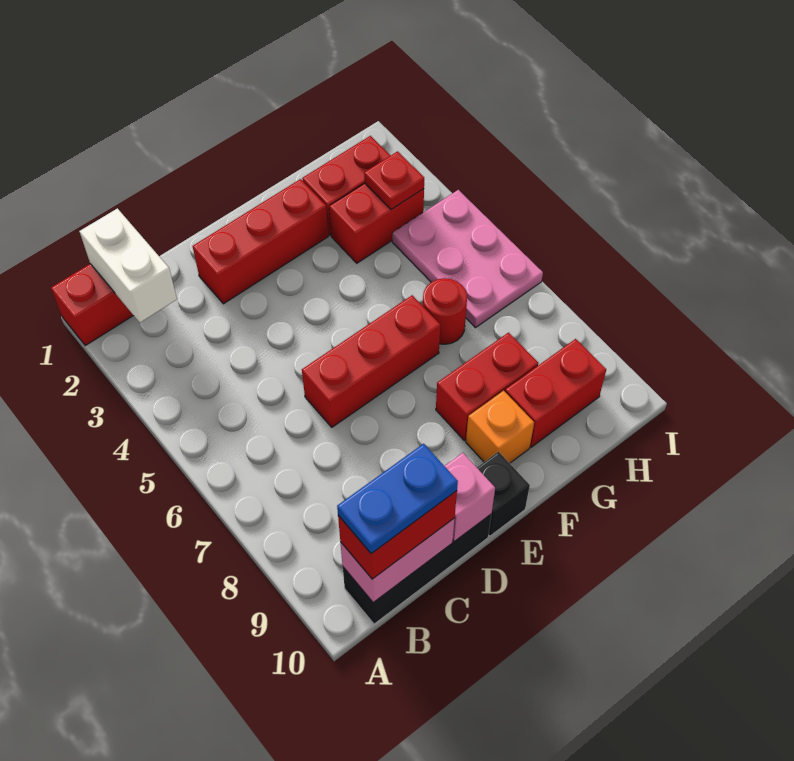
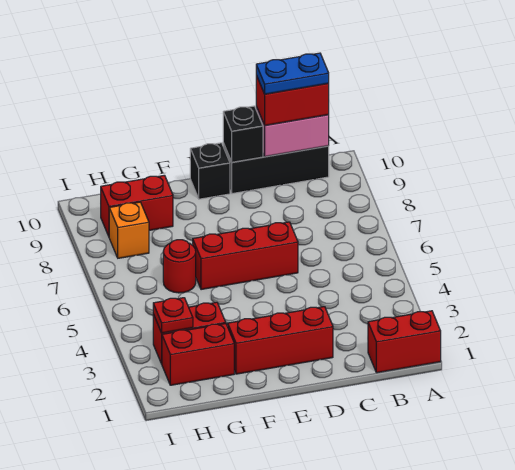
white 1x2 brick [79,208,177,322] -> none
pink 1x1 brick [445,453,495,542] -> black 1x1 brick [223,106,263,162]
red 1x2 brick [436,333,538,441] -> none
orange 1x1 brick [466,391,534,463] -> orange 1x1 brick moved to [109,202,149,258]
pink 2x3 plate [392,190,543,328] -> none

